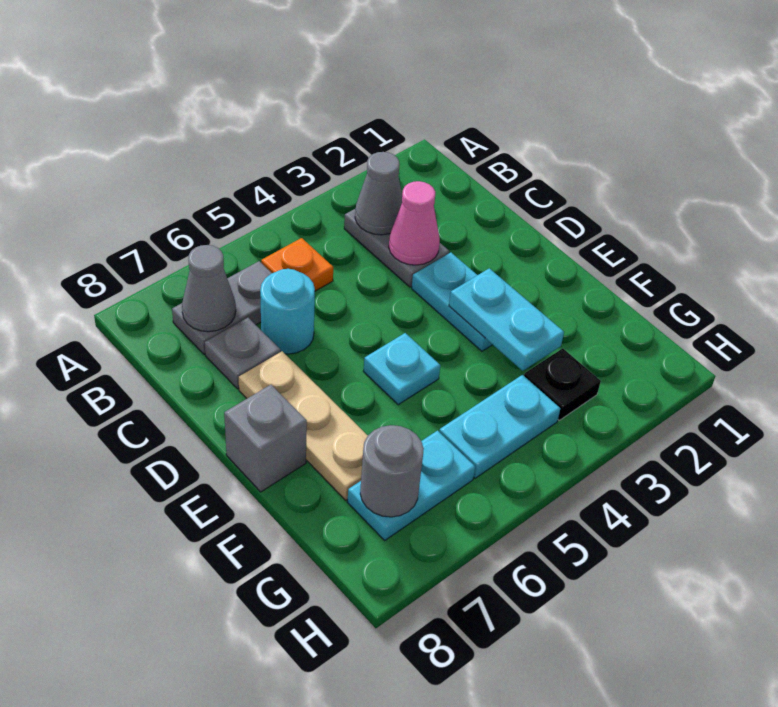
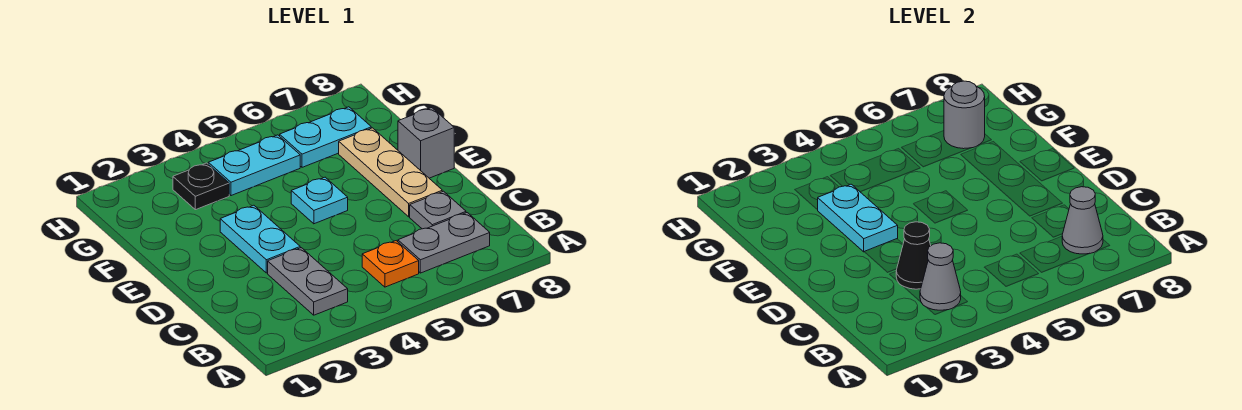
pink 1x1 cone [389,181,440,265] -> black 1x1 cone [896,222,931,289]
cyan 1x1 round brick [260,269,315,354] -> none

